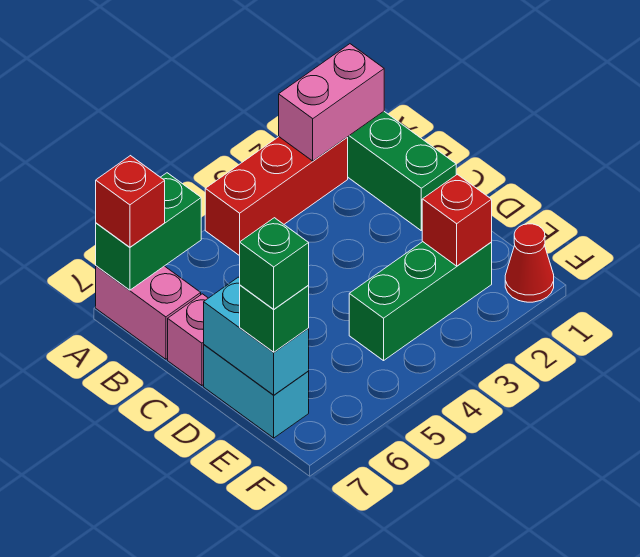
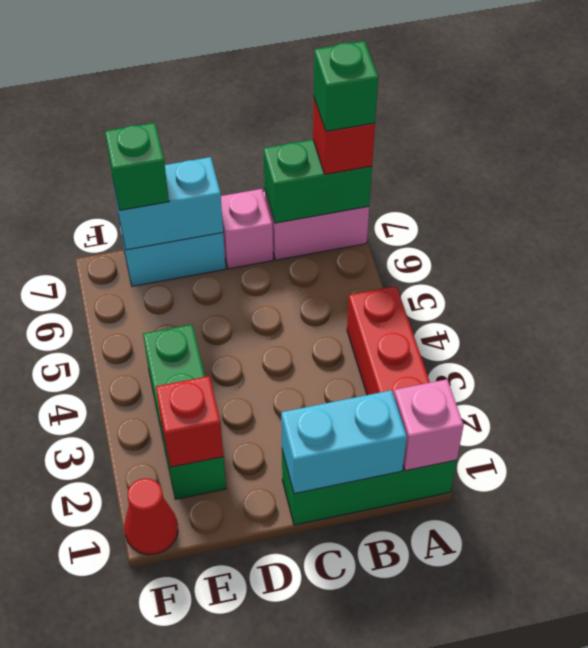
pink 1x2 brick [279,44,384,161] -> pink 1x1 brick [394,379,464,471]
green 1x2 brick [96,173,201,290] -> green 1x2 brick turned to [263,140,372,223]
none -> cyan 1x2 brick [281,390,407,494]
green 1x1 brick [240,218,309,309] -> green 1x1 brick moved to [314,41,378,131]

